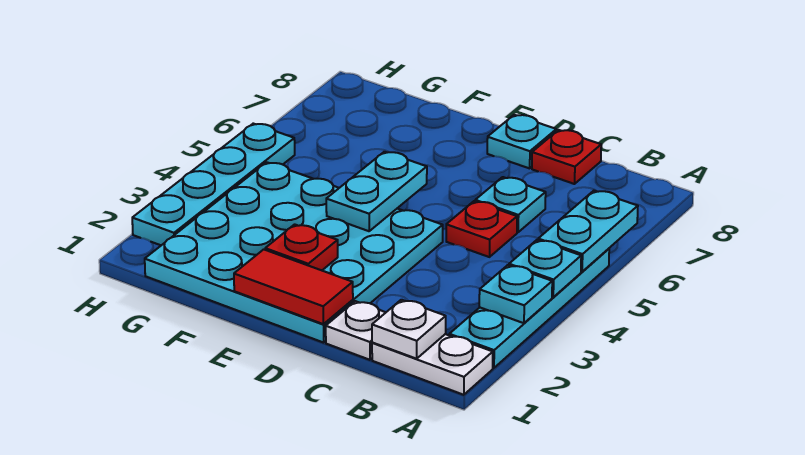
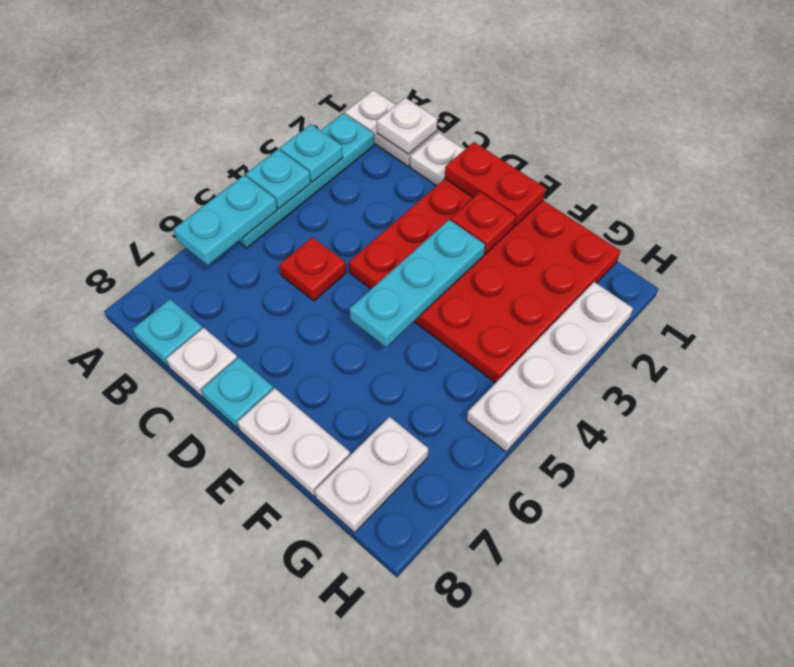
cyan 1x1 plate [475,177,546,232] -> cyan 1x1 plate moved to [133,299,202,367]
red 1x1 plate [532,130,601,184] -> white 1x1 plate [166,328,237,397]
cyan 4x4 plate [145,162,443,343] -> red 4x4 plate [349,179,620,383]
red 1x2 tile [234,249,353,324] -> red 1x2 plate [445,142,546,226]
cyan 1x2 plate [326,152,427,231] -> cyan 1x3 plate [349,220,485,347]
none -> white 1x2 plate [237,388,350,497]
none -> white 1x2 plate [315,417,428,533]
cyan 1x4 plate [132,124,295,245] -> white 1x4 plate [467,282,633,452]

